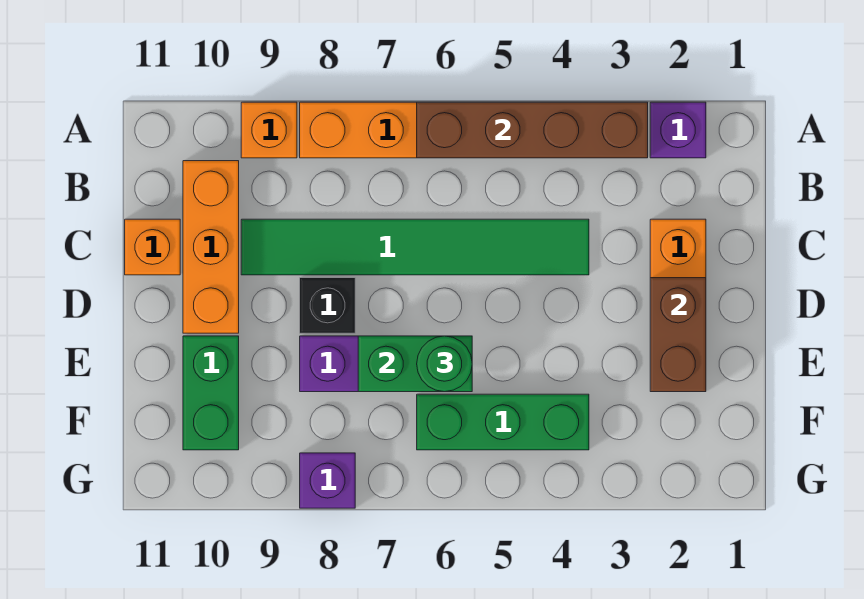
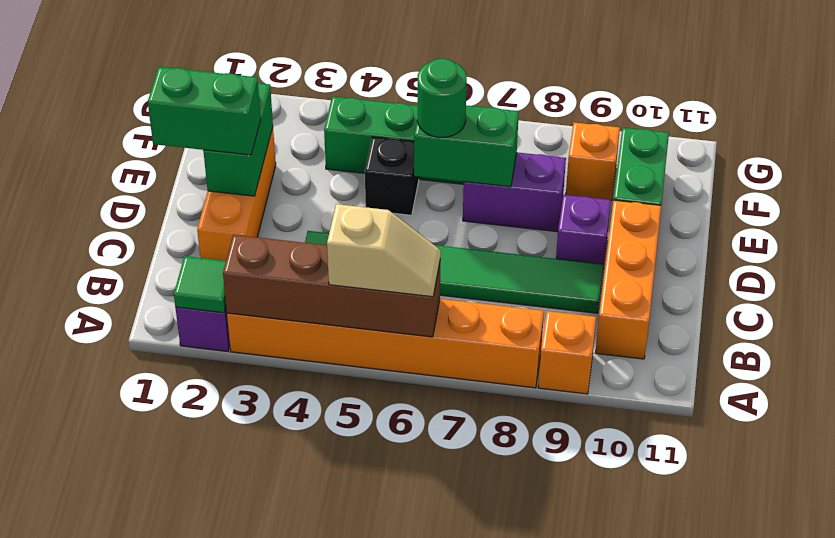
none -> green 1x1 tile [174,256,226,313]
none -> tan 1x2 slope [327,204,441,297]
orange 1x1 brick [125,219,180,275] -> orange 1x1 brick moved to [566,123,620,201]
none -> green 1x2 brick [148,67,261,155]
brown 1x2 brick [650,278,706,392] -> green 1x2 brick [203,83,273,196]
black 1x1 brick [300,278,355,333] -> black 1x1 brick moved to [365,137,419,215]
purple 1x1 brick [300,453,355,508] -> purple 1x1 brick moved to [556,195,611,268]

